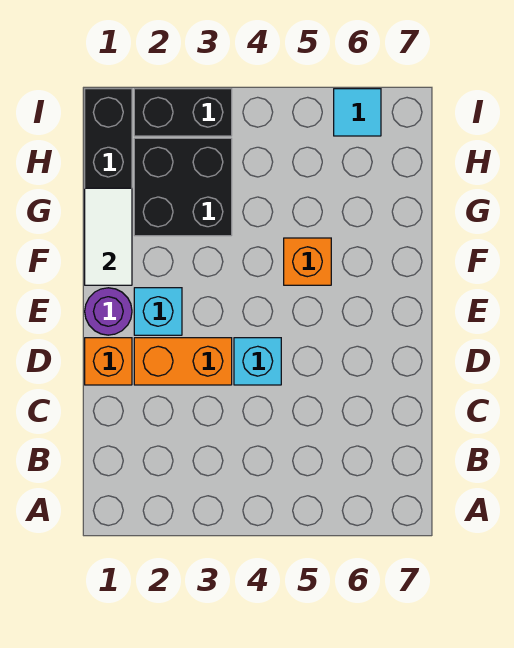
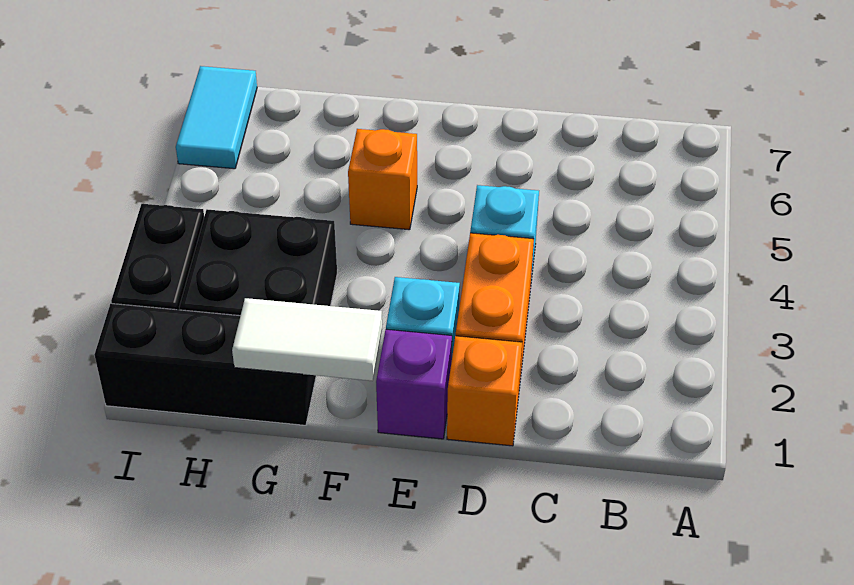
purple 1x1 round brick [85,288,132,335] -> purple 1x1 brick [376,329,452,439]
cyan 1x1 tile [334,89,381,136] -> cyan 1x2 tile [176,66,257,169]

